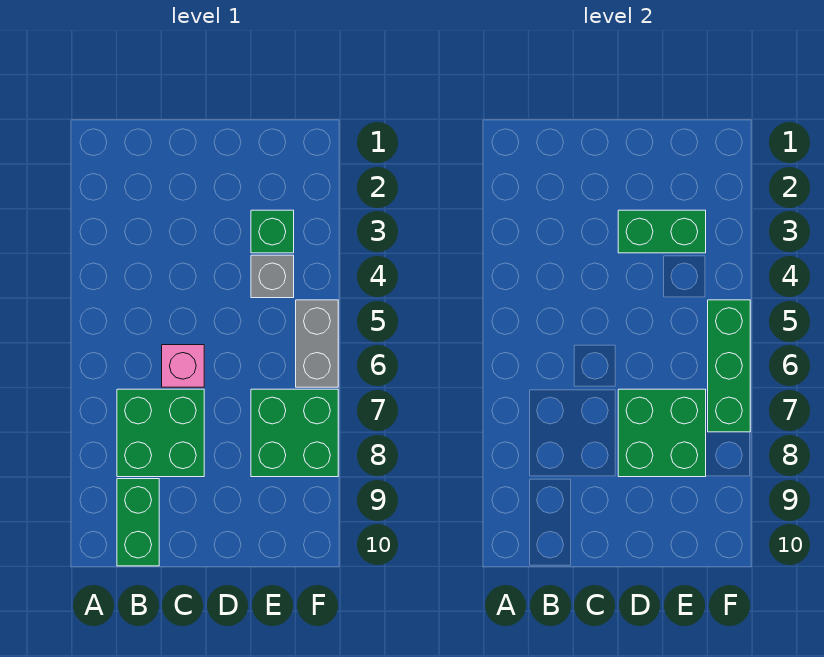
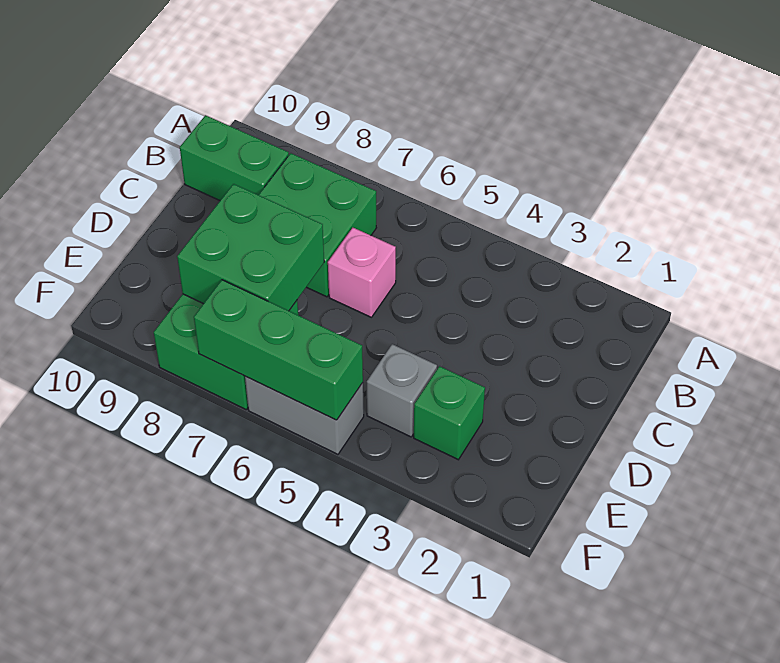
green 1x2 brick [618,210,706,253] -> none

